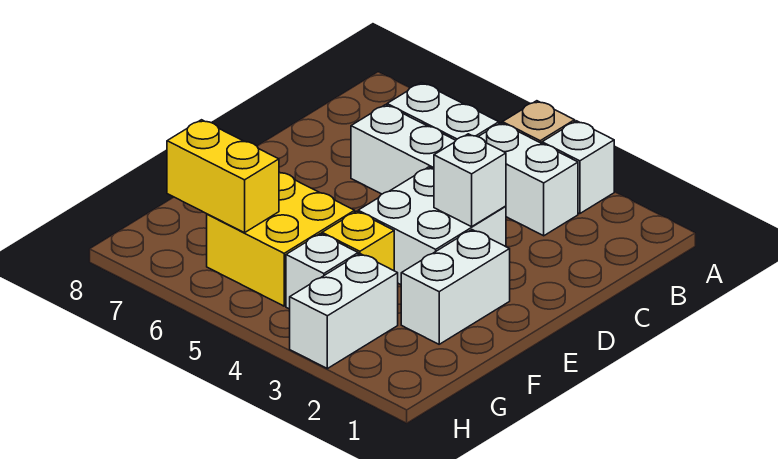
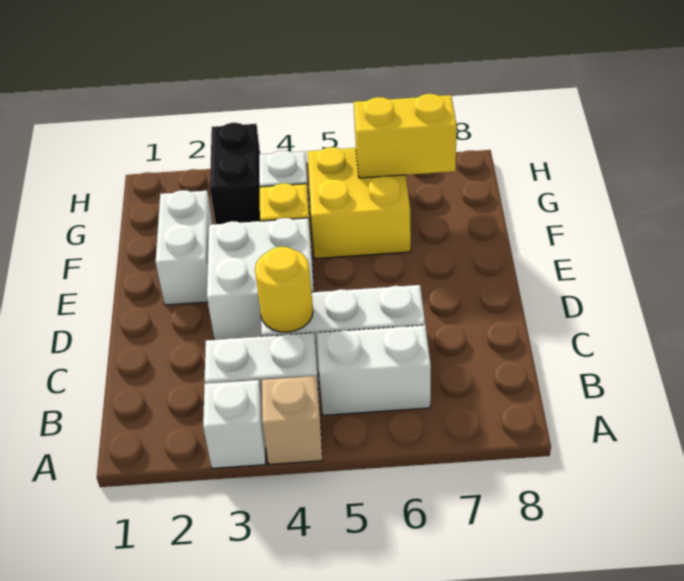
none -> yellow 1x1 round brick [255,247,313,332]
white 1x1 brick [434,134,506,227] -> none
white 1x2 brick [290,254,398,369] -> black 1x2 brick [210,123,260,224]

